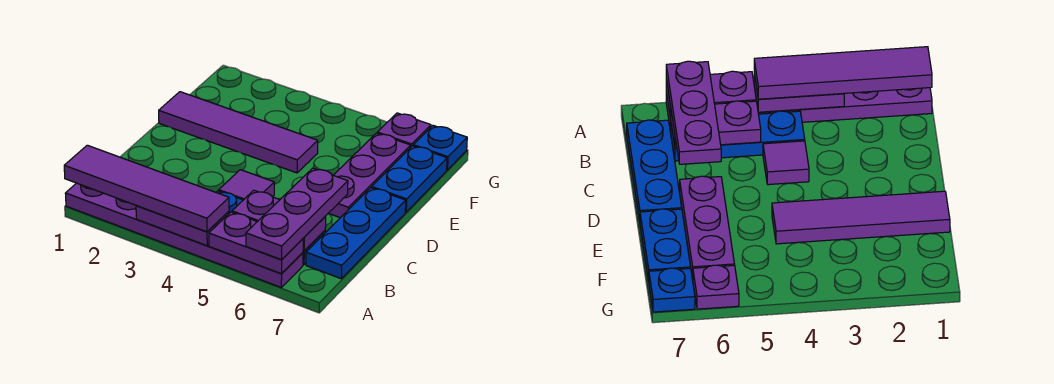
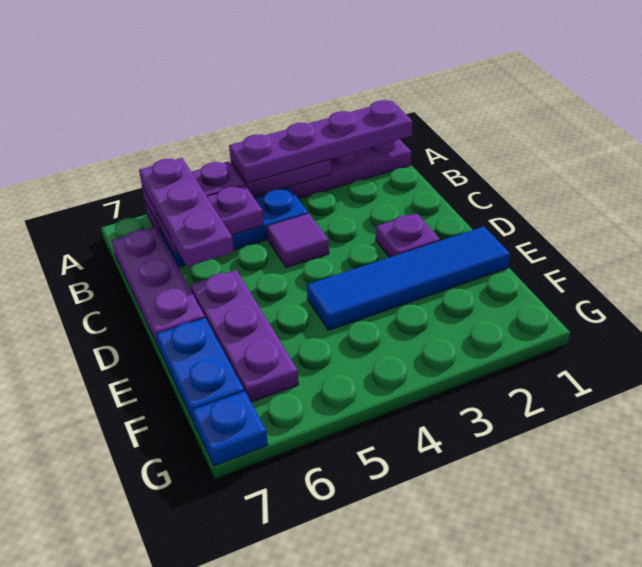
purple 1x4 tile [64,145,229,232] -> purple 1x4 plate [229,100,413,183]
blue 1x3 plate [306,188,406,279] -> purple 1x3 plate [112,227,205,346]
purple 1x4 tile [159,92,318,173] -> blue 1x4 tile [307,227,510,330]
purple 1x1 plate [377,113,431,147] -> purple 1x1 plate moved to [376,213,440,257]

